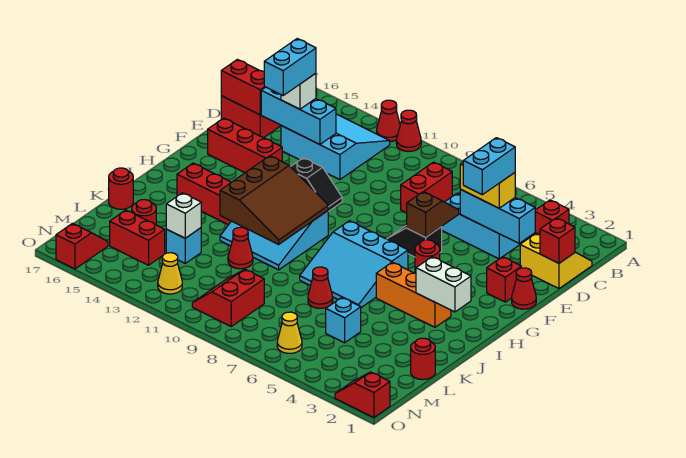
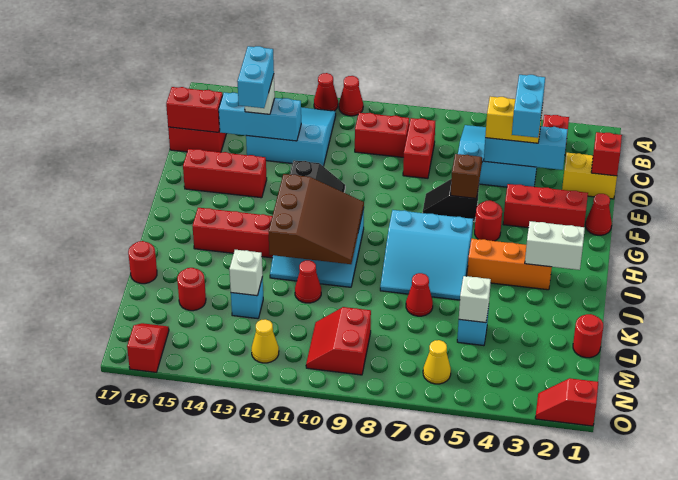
red 1x1 brick [487,257,521,302] -> red 1x3 brick [503,184,588,228]
none -> white 1x1 brick [459,276,491,323]
red 1x2 brick [110,210,165,265] -> red 1x2 brick moved to [355,113,409,157]

